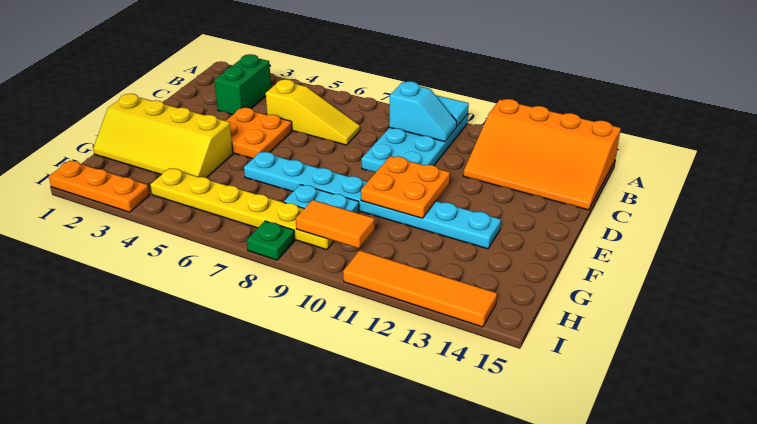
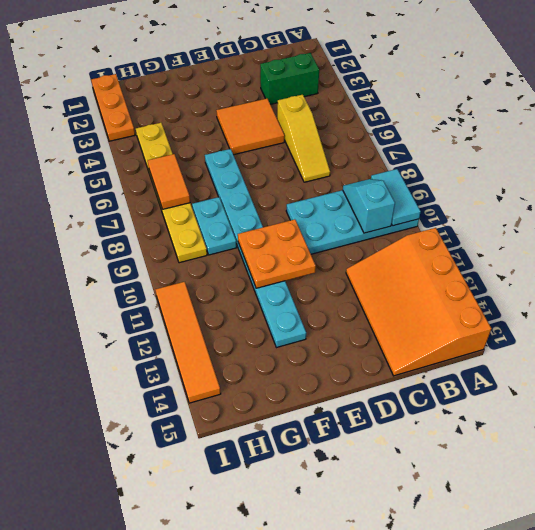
cyan 1x2 slope [389,81,457,142] -> cyan 1x2 slope turned to [343,179,395,233]
orange 2x2 plate [226,108,292,159] -> orange 2x2 tile [216,99,285,155]
yellow 2x4 slope [93,94,233,178] -> none
orange 1x2 tile [296,200,374,248] -> orange 1x2 tile moved to [148,154,190,209]
green 1x1 plate [247,221,295,260] -> none

